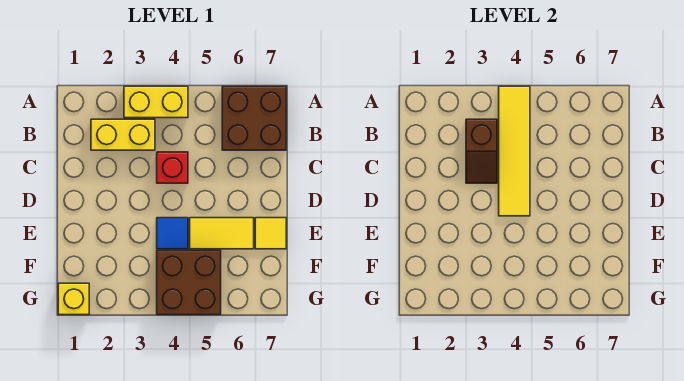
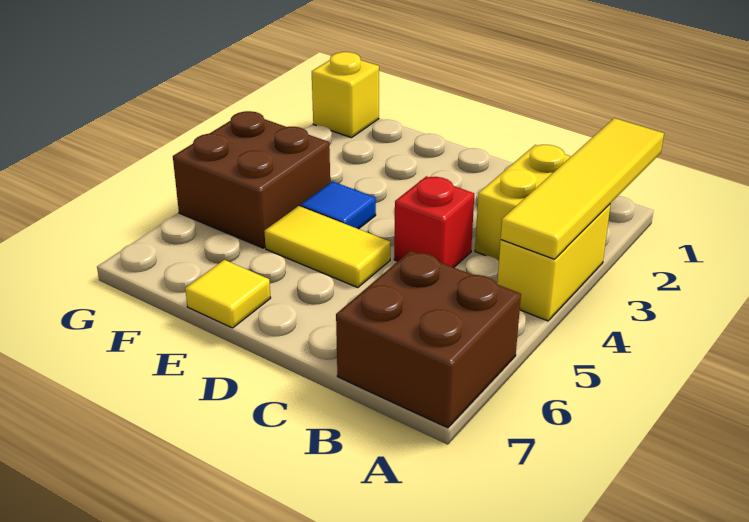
yellow 1x4 tile [499,86,530,216] -> yellow 1x4 tile turned to [501,118,664,259]
brown 1x2 slope [466,119,497,183] -> none
yellow 1x2 tile [190,218,254,249] -> yellow 1x2 tile turned to [264,206,390,288]

